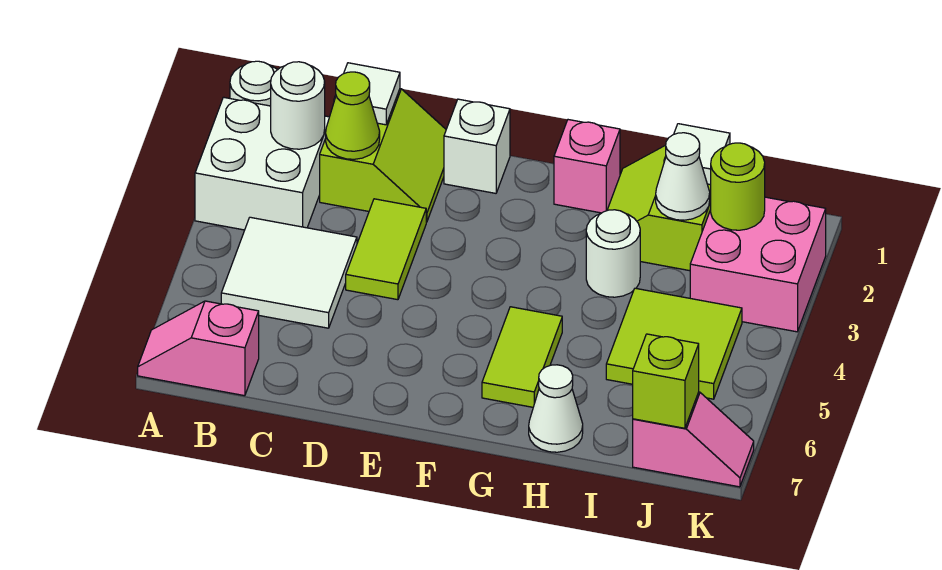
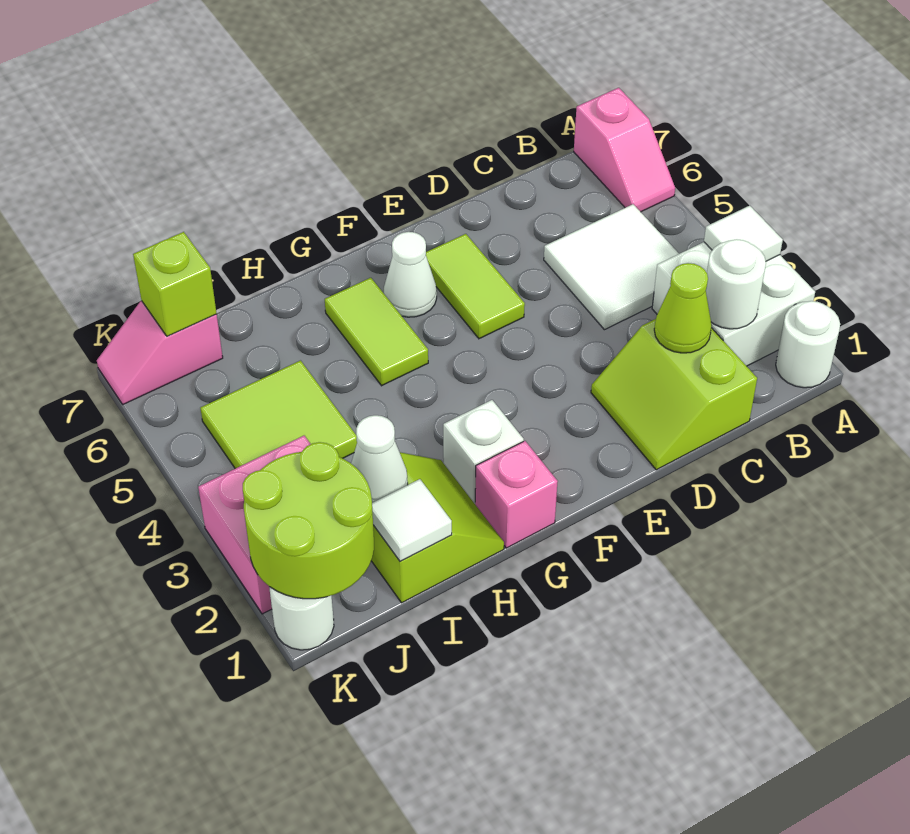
pink 1x2 slope [138,301,259,396] -> pink 1x2 slope turned to [574,88,675,212]
white 1x1 tile [334,63,400,125] -> white 1x1 tile moved to [704,206,783,261]
lime 1x2 tile [346,199,426,300] -> lime 1x2 tile moved to [426,234,525,339]
white 1x1 brick [444,99,510,193] -> white 1x1 brick moved to [443,400,524,504]
white 1x1 round brick [586,210,640,297] -> white 1x1 round brick moved to [270,587,334,650]
white 1x1 cone [529,365,583,452] -> white 1x1 cone moved to [384,232,437,317]
lime 1x1 round brick [711,143,765,230] -> lime 2x2 round brick [243,442,374,599]

